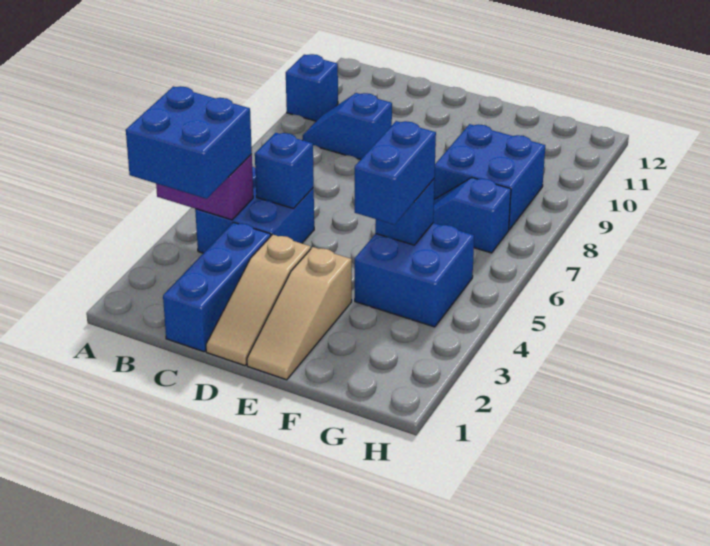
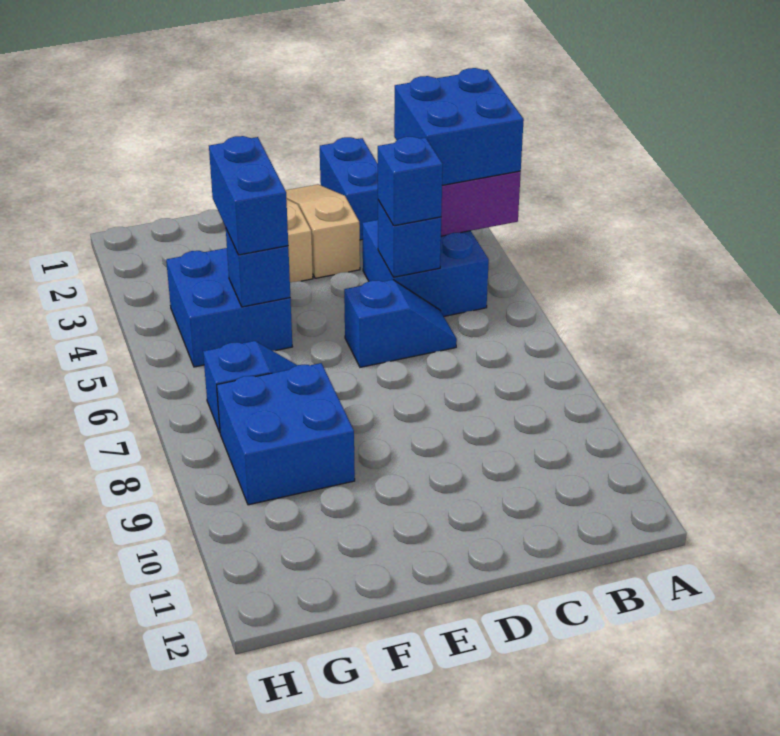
blue 1x1 brick [286,54,338,121] -> blue 1x1 brick moved to [378,137,443,226]
blue 1x2 slope [303,93,392,159] -> blue 1x2 slope moved to [344,280,457,367]
blue 1x3 brick [163,222,271,352] -> blue 1x2 brick [320,137,378,240]

